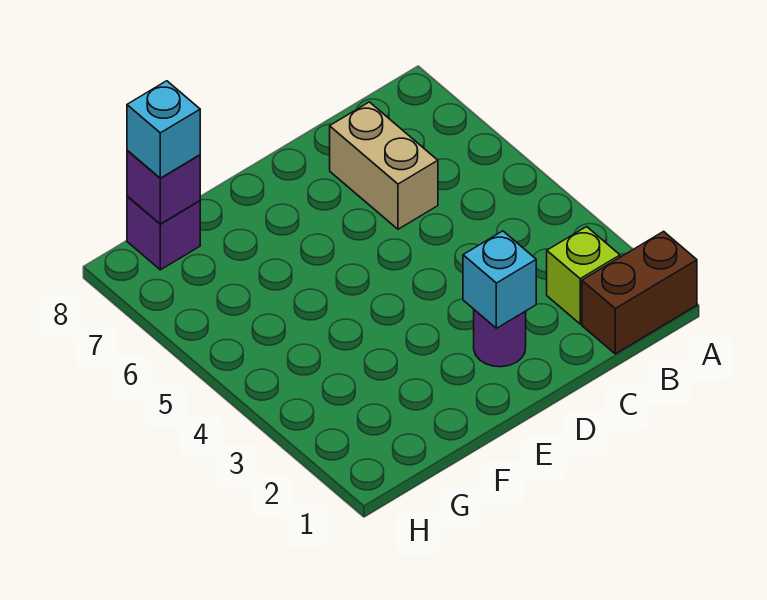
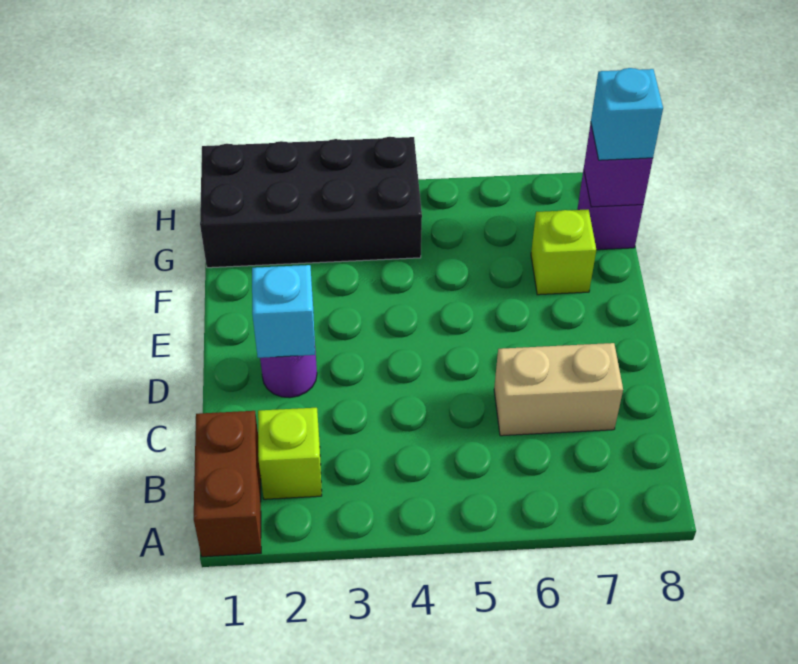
none -> lime 1x1 brick [531,210,596,295]
none -> black 2x4 brick [200,137,422,268]

